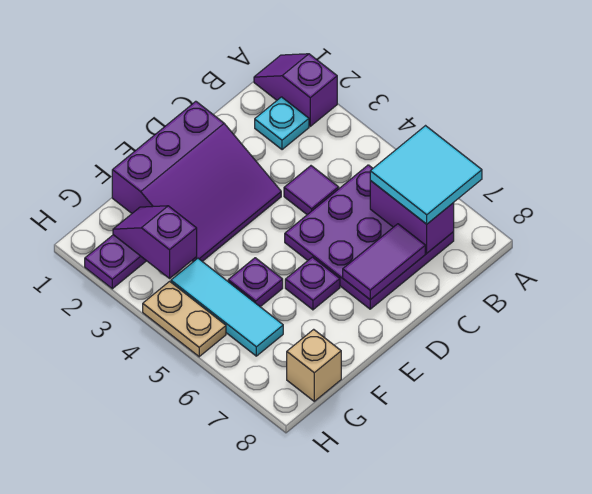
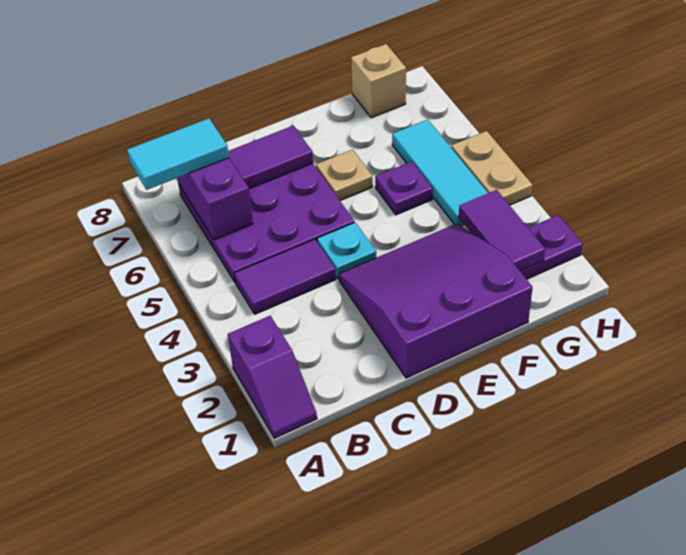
cyan 2x2 tile [370,126,482,224] -> cyan 1x2 tile [127,118,229,190]
cyan 1x1 plate [255,97,309,150] -> cyan 1x1 plate moved to [317,222,376,279]
purple 1x1 tile [284,166,339,215] -> purple 1x2 tile [234,239,336,314]
purple 1x1 plate [285,257,340,310] -> tan 1x1 plate [316,150,373,201]
purple 1x2 slope [113,206,197,278] -> purple 1x2 tile [459,190,545,271]

